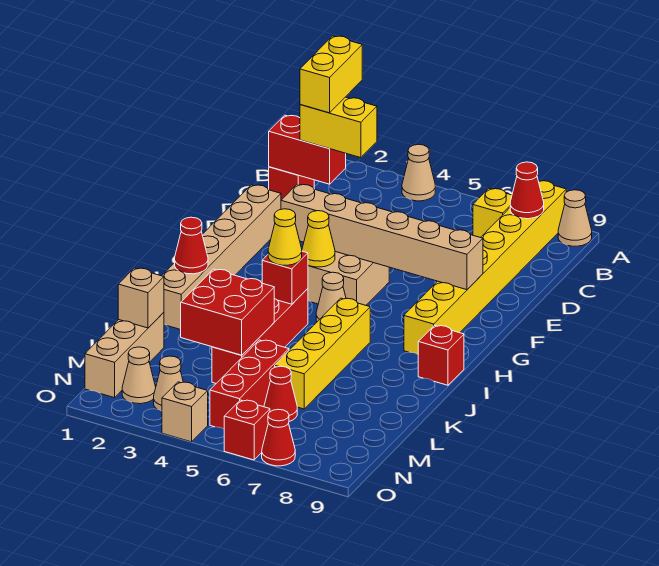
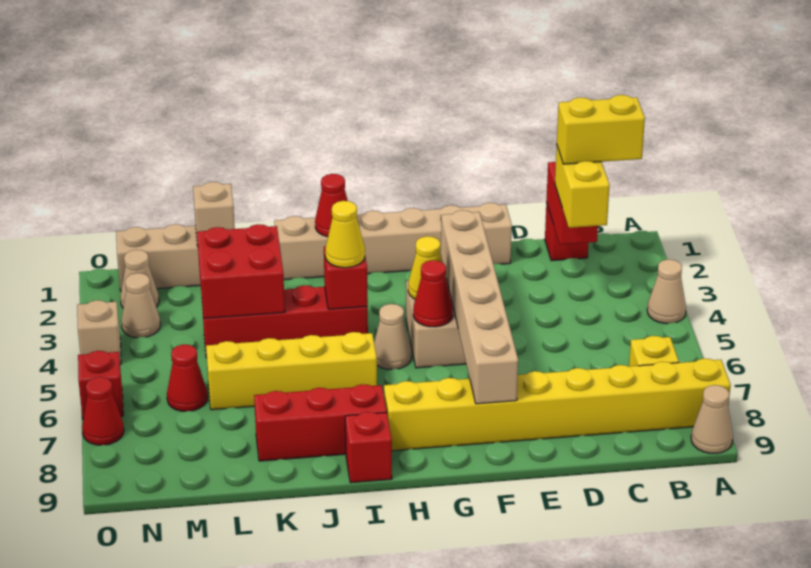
red 1x1 cone [510,162,544,219] -> red 1x1 cone moved to [413,260,453,327]
red 1x3 brick [210,340,289,429] -> red 1x3 brick moved to [254,384,387,461]

